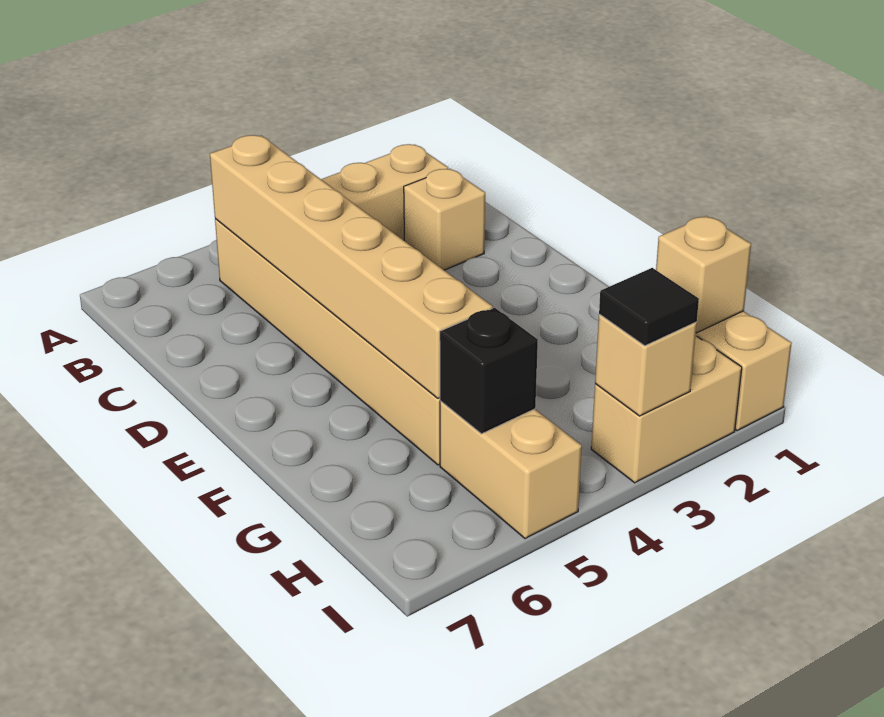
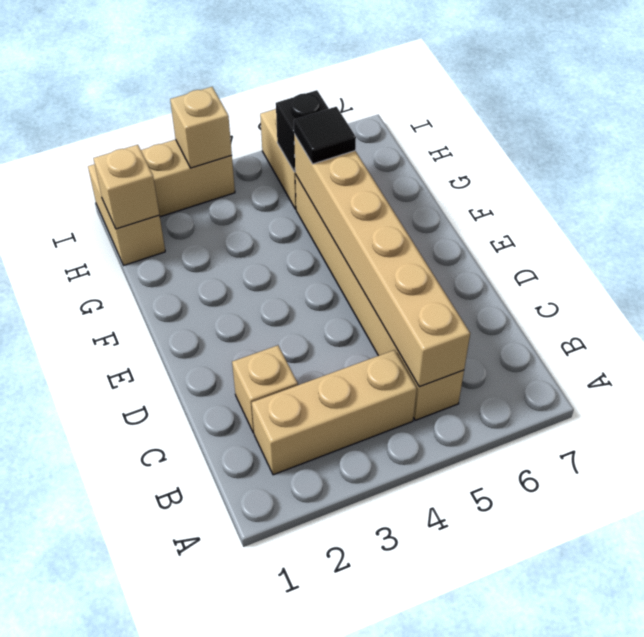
black 1x1 tile [599,268,699,346] -> black 1x1 tile moved to [294,107,356,164]

